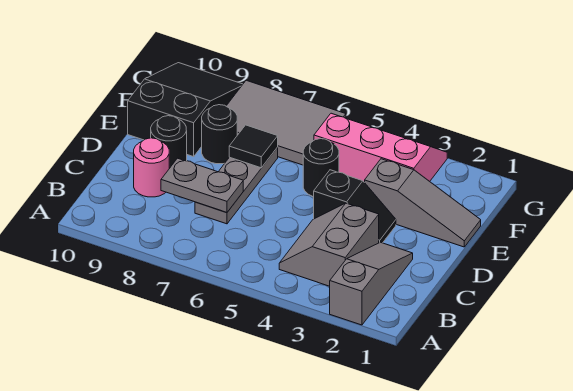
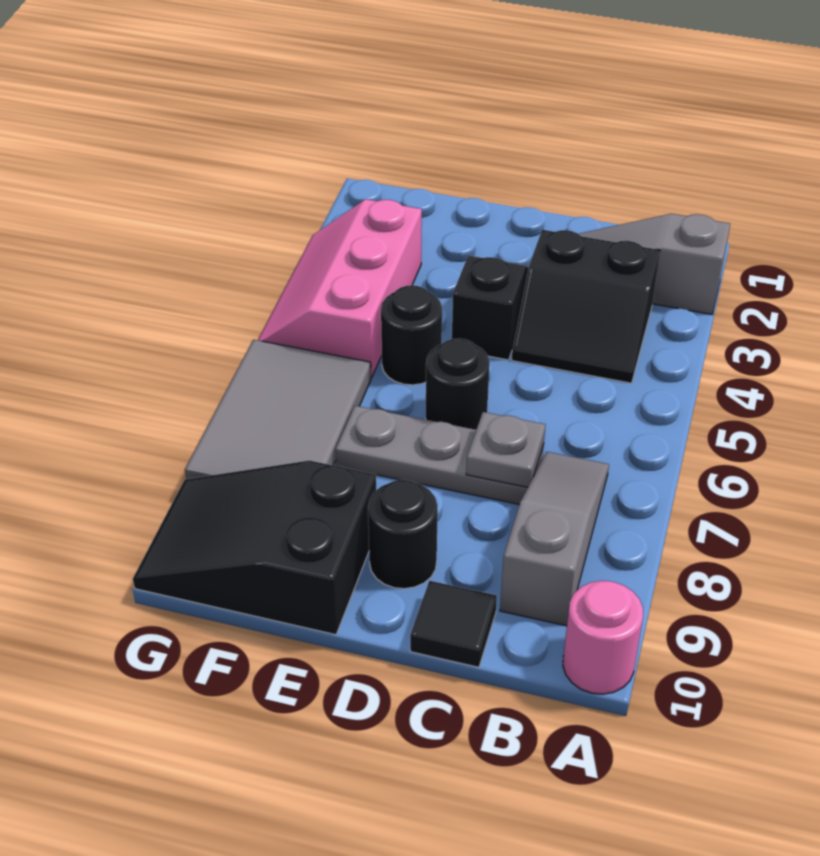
grey 2x2 slope [279,203,379,286] -> black 2x2 slope [512,230,660,383]
grey 1x2 plate [161,158,243,213] -> grey 1x1 plate [466,412,545,487]
pink 1x1 round brick [134,138,169,197] -> pink 1x1 round brick moved to [563,581,643,694]
grey 1x3 slope [365,159,481,247] -> grey 1x3 slope moved to [500,452,609,626]
black 1x1 tile [229,125,278,168] -> black 1x1 tile moved to [410,581,497,667]
black 1x1 round brick [202,105,237,164] -> black 1x1 round brick moved to [426,339,490,430]

